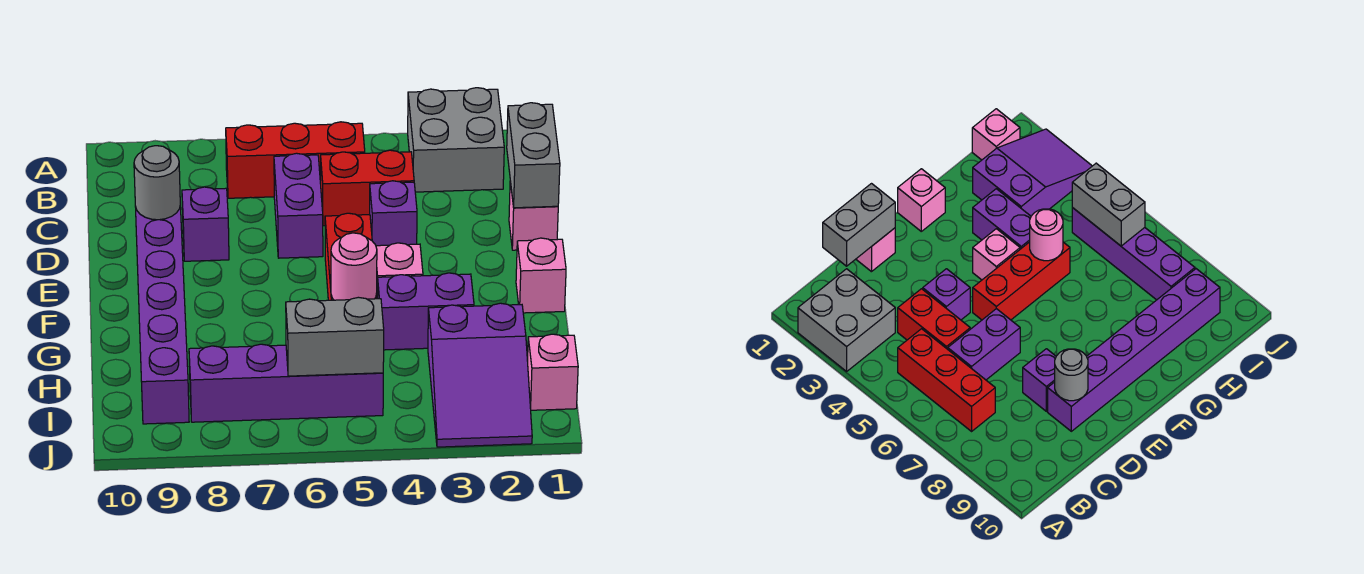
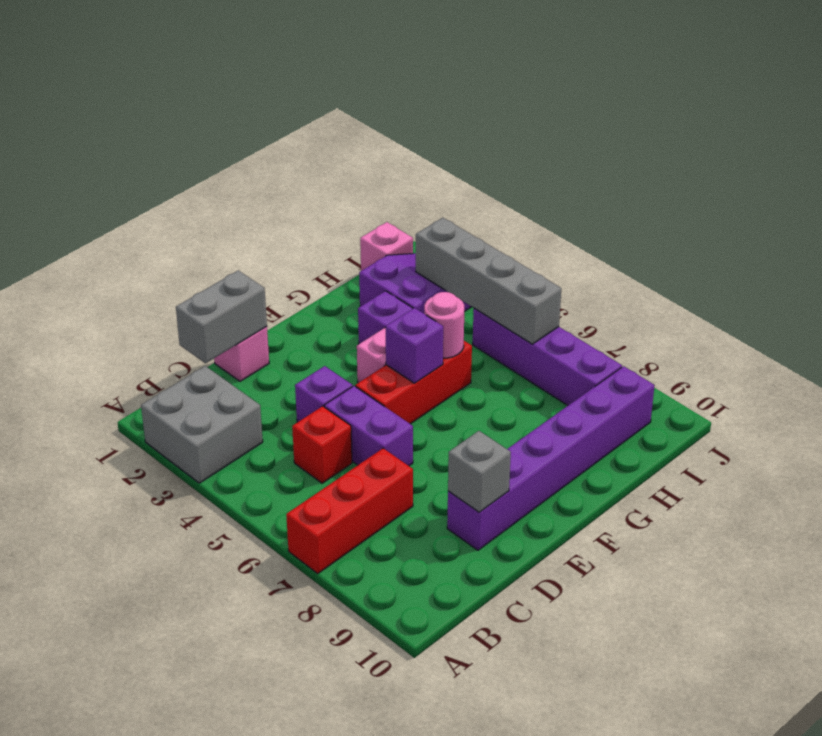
red 1x3 brick [226,122,365,198] -> red 1x3 brick turned to [286,448,413,574]
red 1x2 brick [321,150,414,226] -> red 1x1 brick [292,406,352,483]
purple 1x2 brick [274,153,323,258] -> purple 1x2 brick turned to [324,386,413,466]
purple 1x1 brick [182,187,229,261] -> purple 1x1 brick moved to [386,308,443,383]
grey 1x1 round brick [134,146,180,220] -> grey 1x1 brick [448,431,511,512]
pink 1x1 brick [516,238,566,313] -> none
grey 1x2 brick [286,297,384,376] -> grey 1x4 brick [416,218,561,344]

